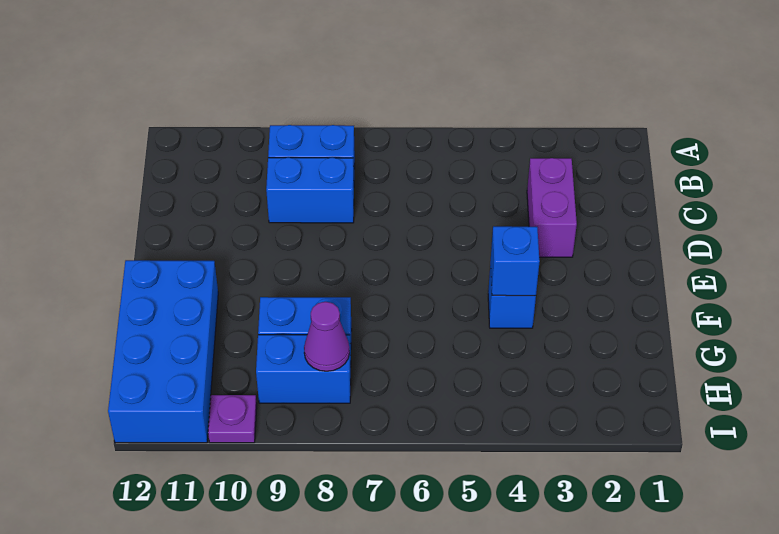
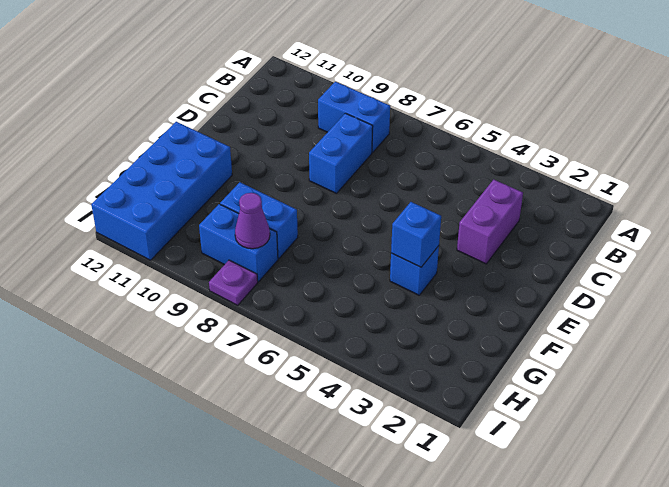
blue 1x2 brick [266,157,354,223] -> blue 1x2 brick turned to [309,113,373,194]
purple 1x1 plate [208,395,257,443] -> purple 1x1 plate moved to [209,260,258,305]

